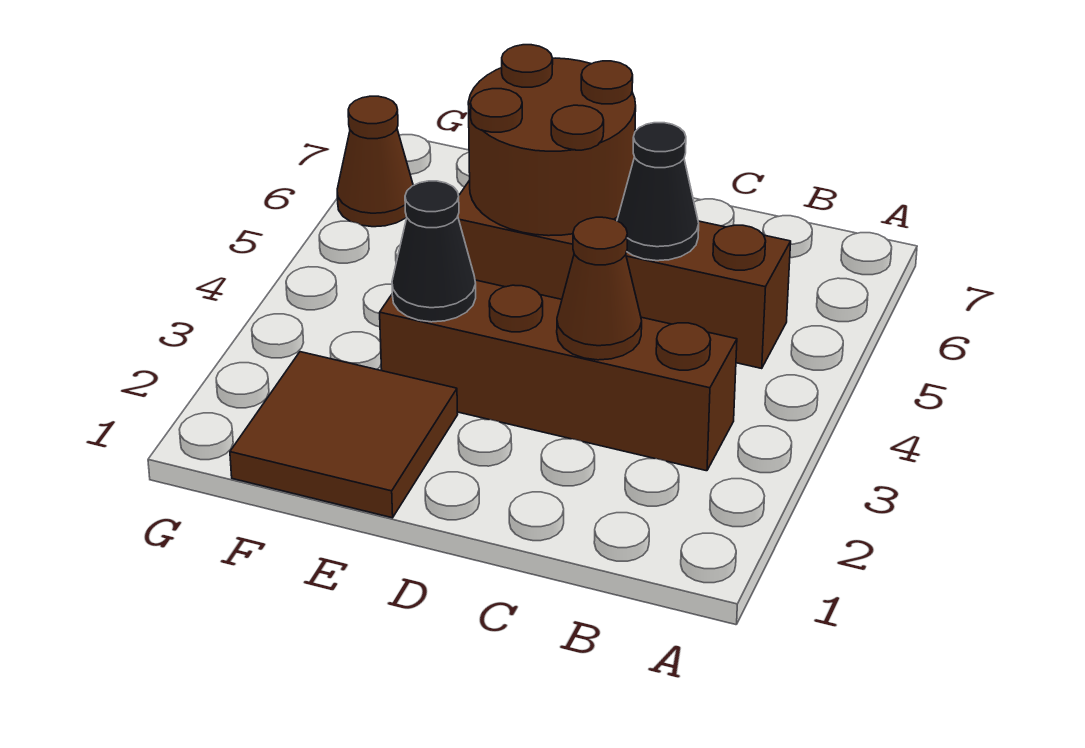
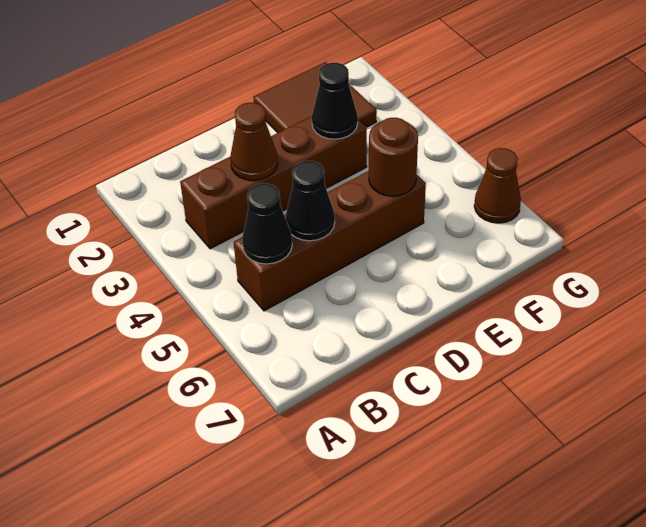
none -> black 1x1 cone [242,183,292,264]
brown 2x2 round brick [468,45,636,236] -> brown 1x1 round brick [369,118,418,196]

